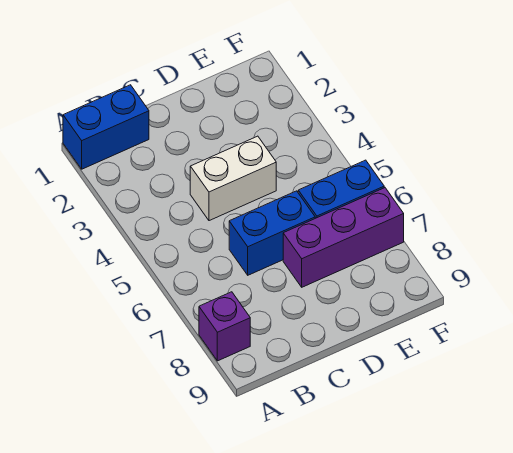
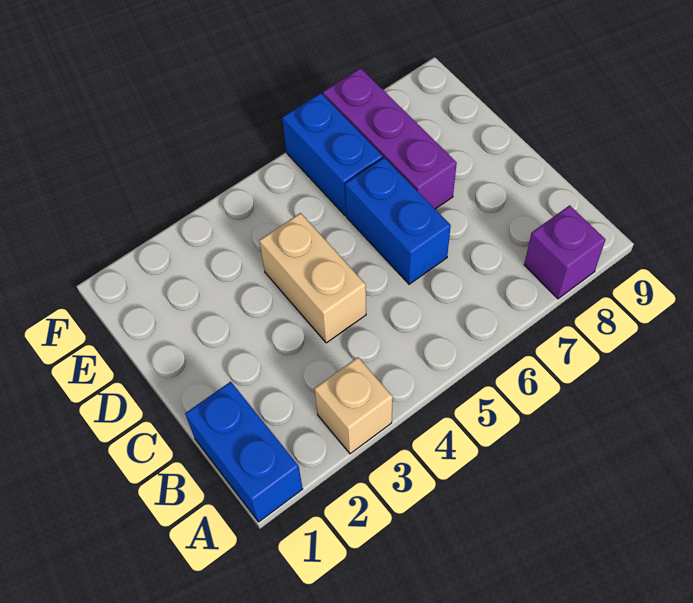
none -> tan 1x1 brick [314,357,393,454]
white 1x2 brick [190,136,276,221] -> tan 1x2 brick [259,213,366,343]

